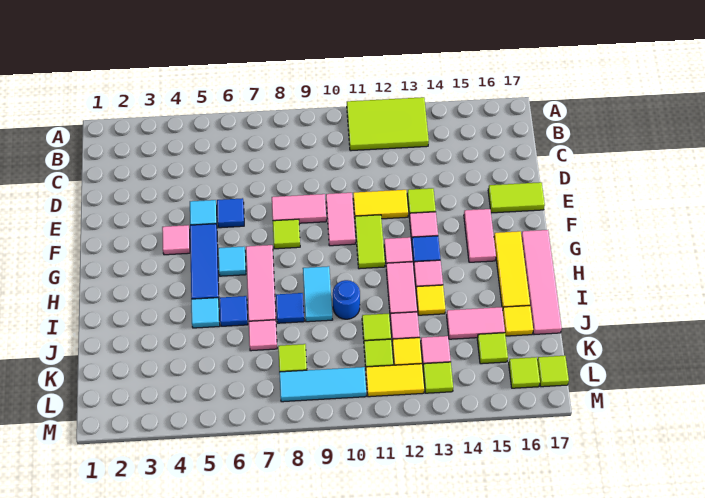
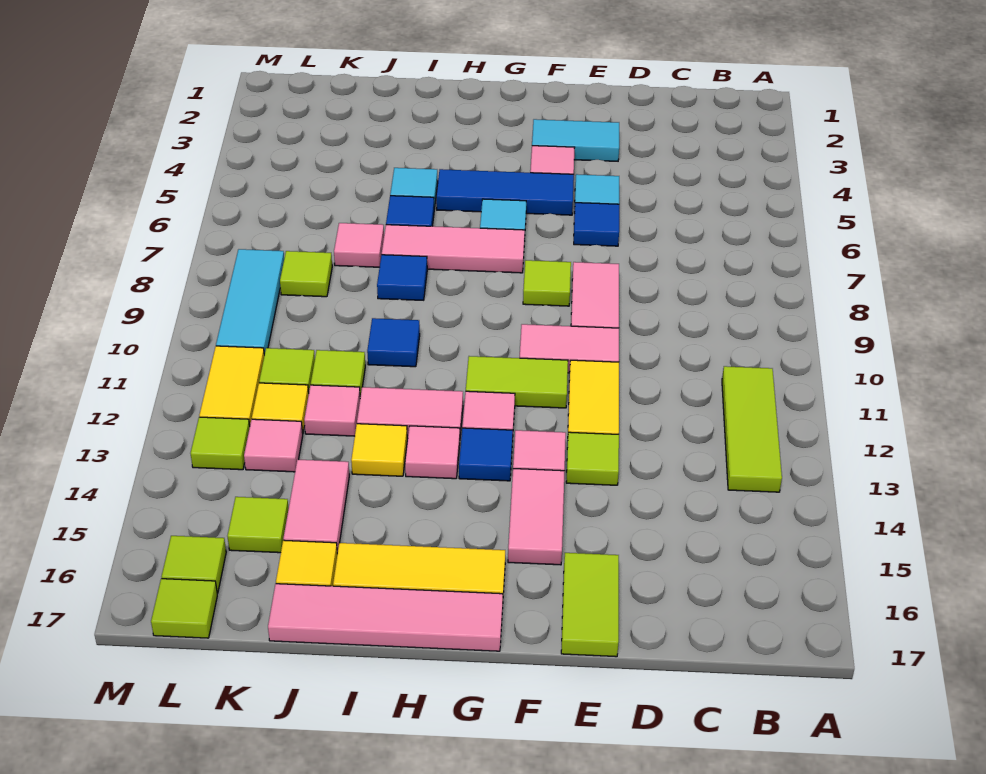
lime 2x3 tile [347,97,429,151] -> lime 1x3 tile [722,366,782,492]
pink 1x2 tile [464,209,496,262] -> pink 1x2 tile turned to [508,469,565,565]
cyan 1x2 tile [303,266,333,322] -> cyan 1x2 tile moved to [532,119,619,161]
blue 1x1 round brick [333,280,360,319] -> blue 1x1 tile [367,318,420,367]

